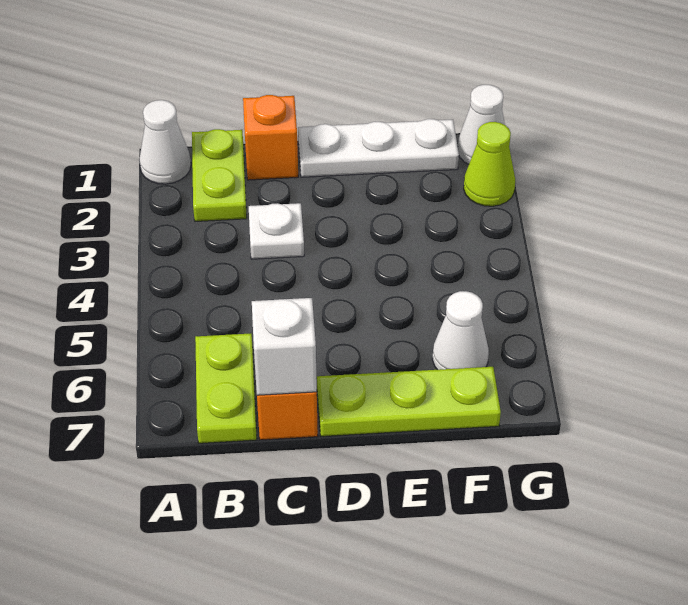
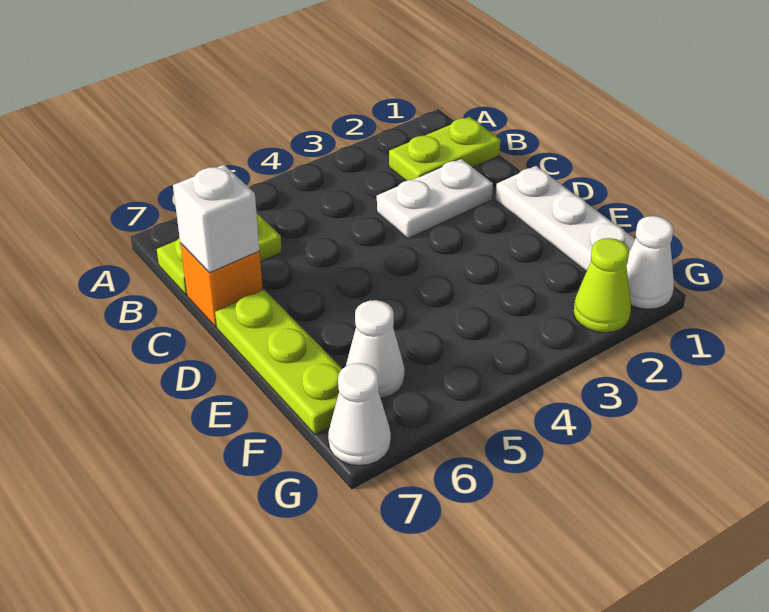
white 1x1 cone [139,100,191,184] -> white 1x1 cone moved to [328,363,391,465]
orange 1x1 brick [243,95,298,180] -> none
white 1x1 plate [249,203,304,259] -> white 1x2 plate [377,159,493,238]

